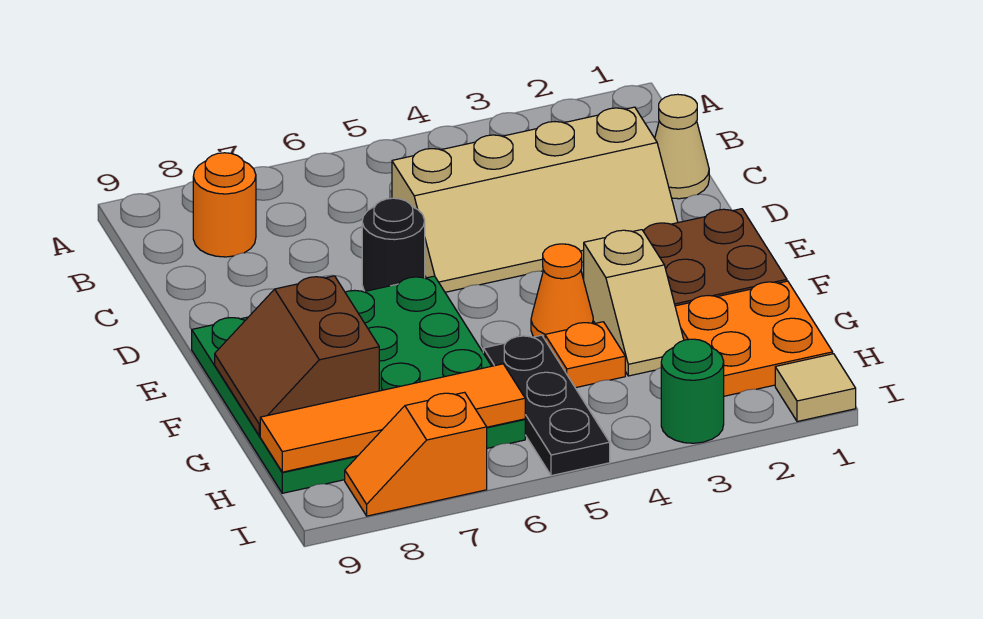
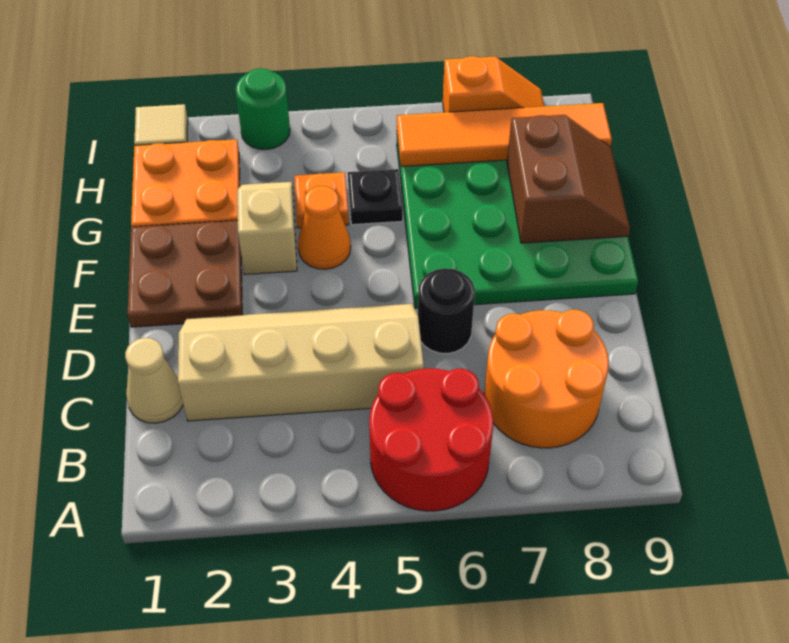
none -> red 2x2 round brick [369,369,494,511]
orange 1x1 round brick [193,153,256,257] -> orange 2x2 round brick [484,309,609,448]
black 1x3 plate [483,335,610,476] -> black 1x1 plate [348,169,403,225]

